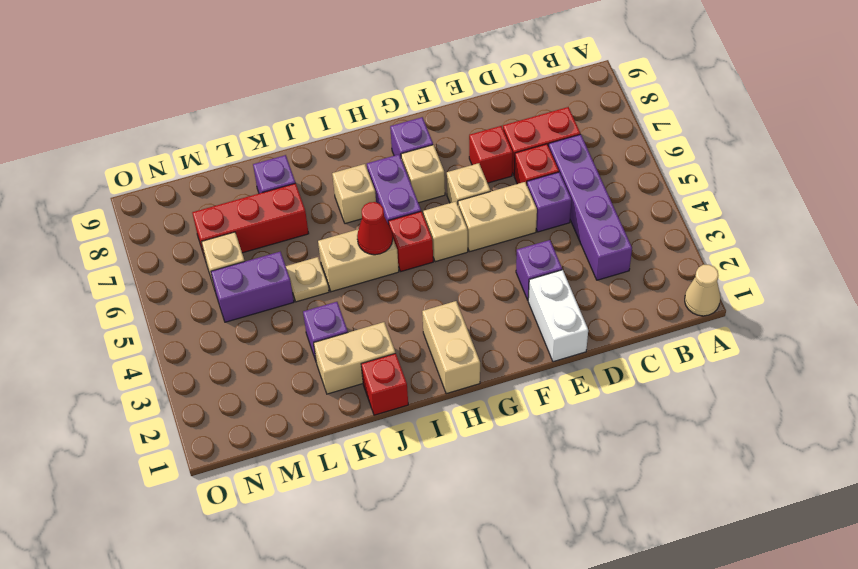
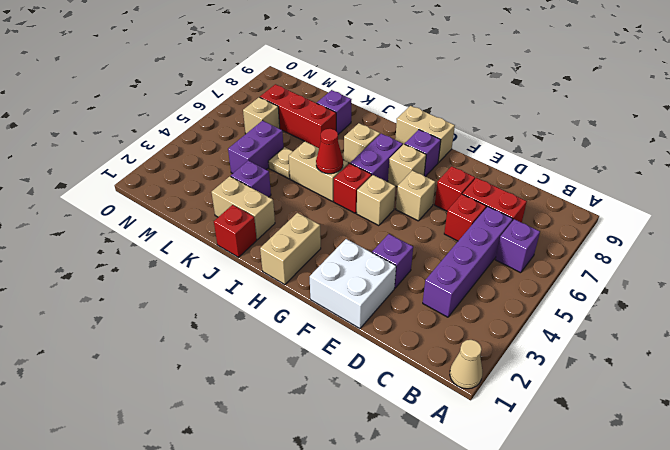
purple 1x1 brick [527,172,571,232] -> purple 1x1 brick moved to [495,219,540,273]
white 1x2 brick [528,270,588,362] -> white 2x2 brick [310,239,396,329]
tan 1x2 brick [458,182,537,252] -> tan 1x2 brick moved to [395,106,455,163]
purple 1x2 brick [211,252,294,322] -> purple 1x2 brick turned to [228,120,283,174]

